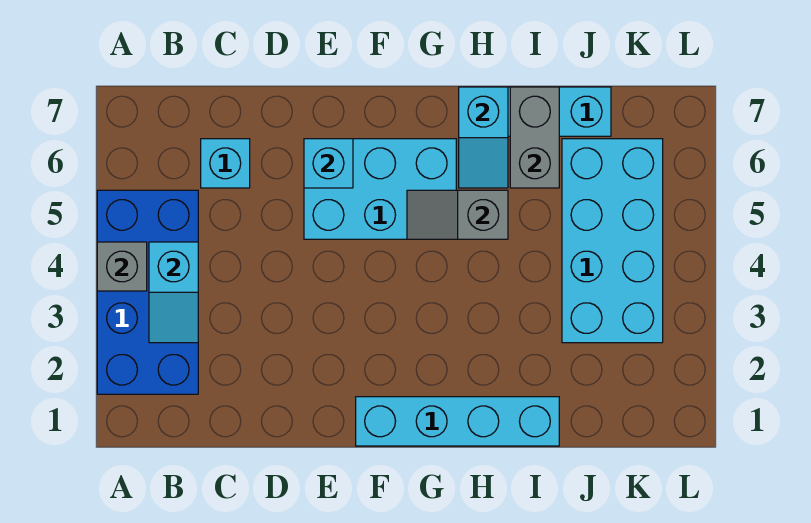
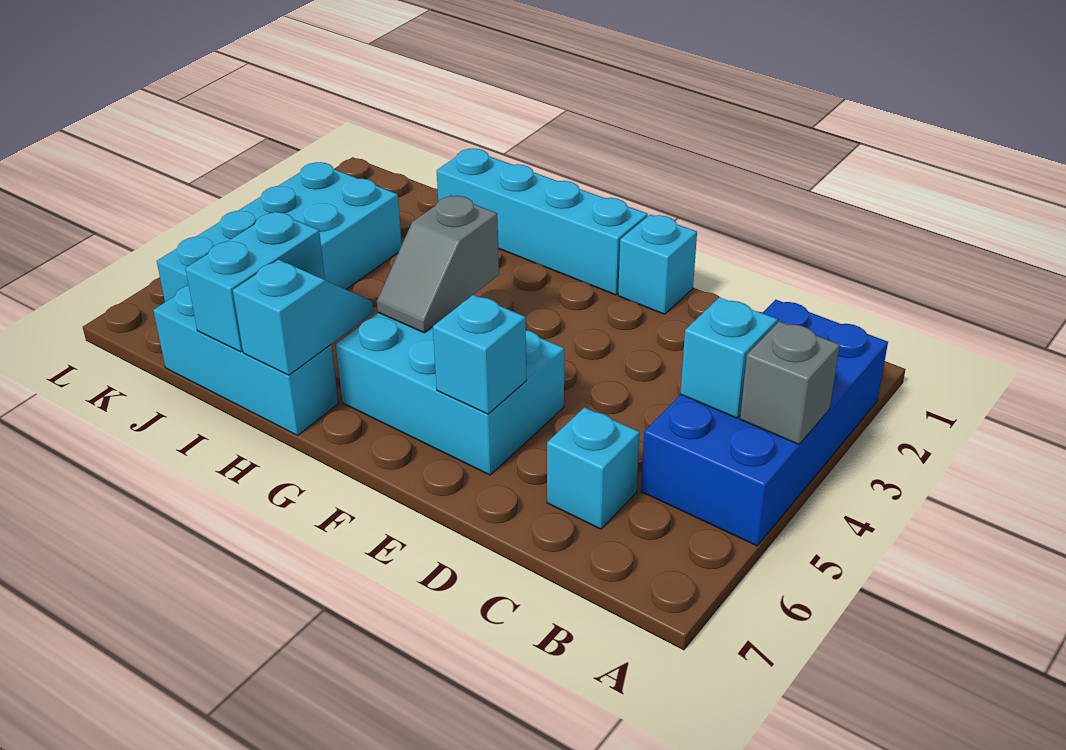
none -> cyan 1x1 brick [618,215,697,314]
grey 1x2 slope [407,190,508,239] -> grey 1x2 slope turned to [377,195,499,333]
grey 1x2 brick [510,87,559,188] -> cyan 1x2 brick [185,212,325,352]

